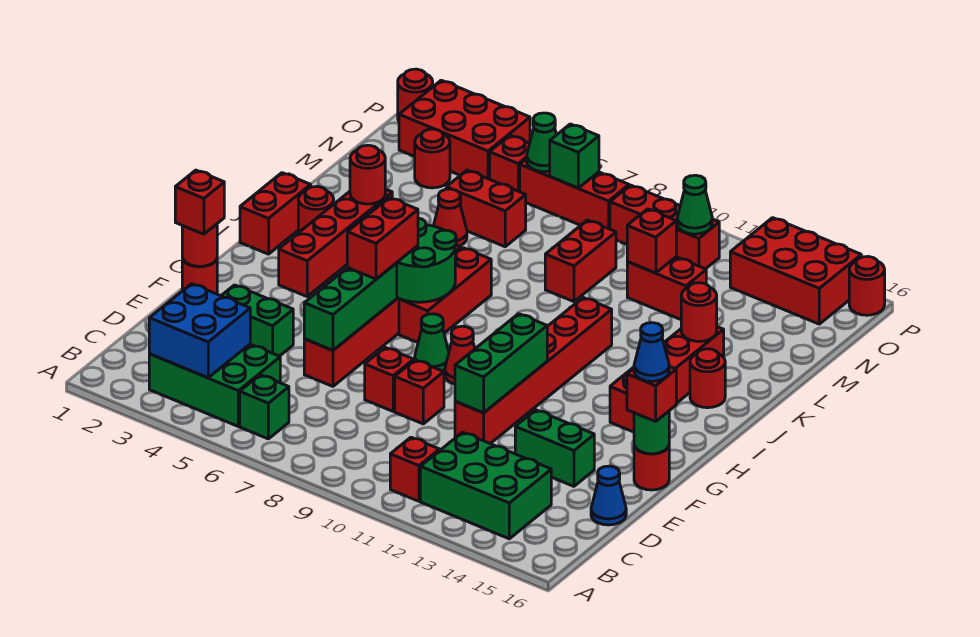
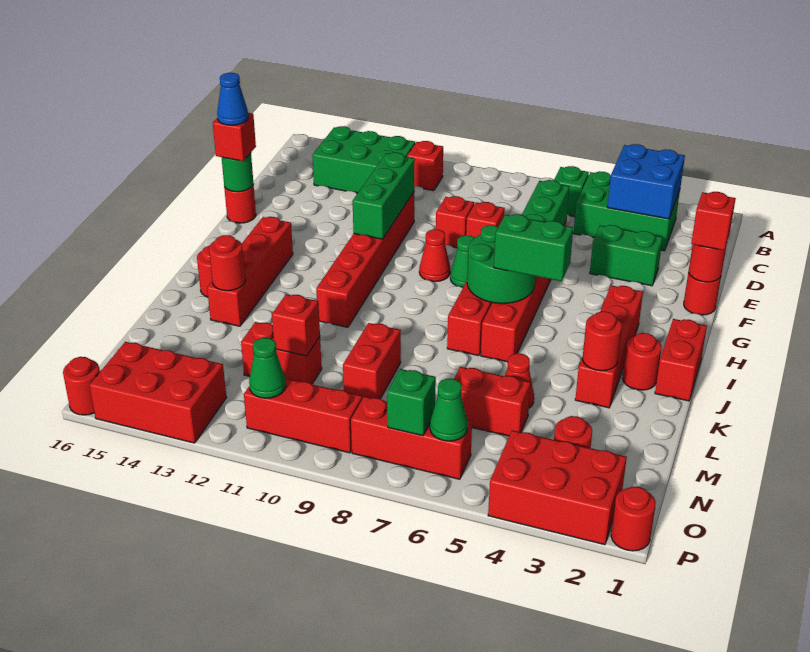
blue 1x1 cone [591,466,626,525] -> none
green 1x2 brick [515,410,594,486] -> green 1x2 brick moved to [494,214,573,281]
red 1x2 brick [347,198,418,279] -> none
red 1x1 brick [490,135,530,192] -> none

